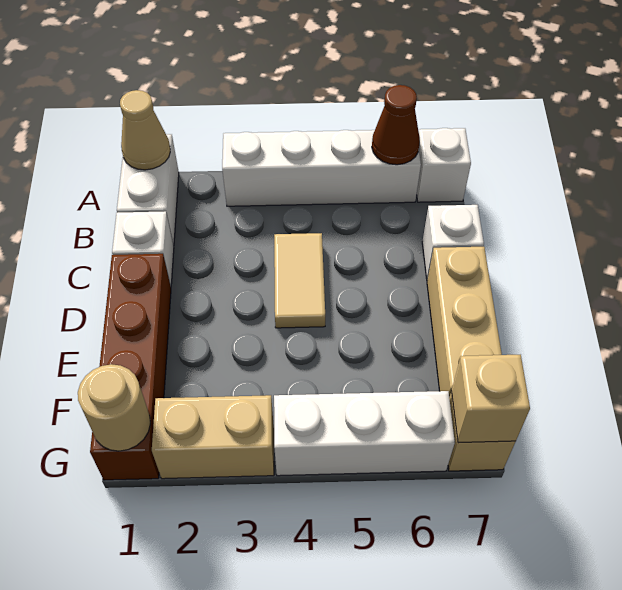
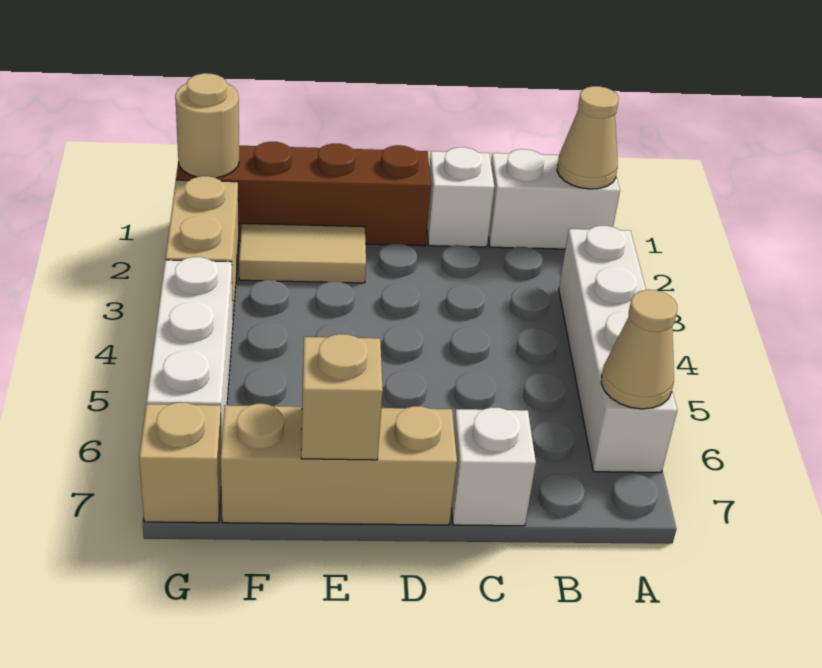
brown 1x1 cone [372,85,420,165] -> tan 1x1 cone [601,290,677,409]
white 1x1 brick [417,128,471,202] -> none
tan 1x2 tile [274,233,325,328] -> tan 1x2 tile moved to [239,223,366,283]
tan 1x1 brick [451,355,530,443] -> tan 1x1 brick moved to [301,334,383,460]

